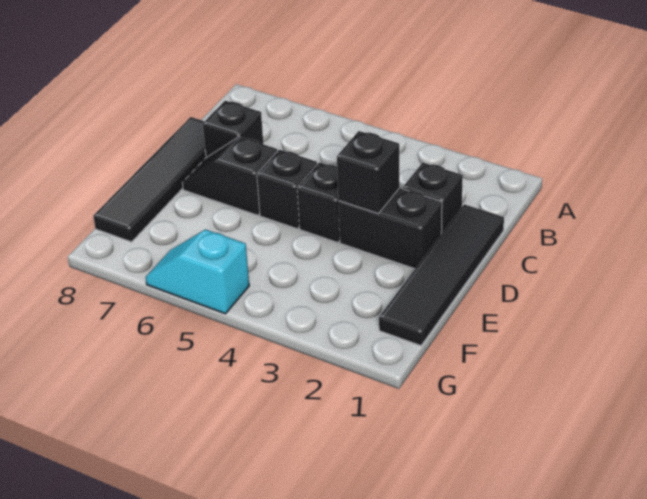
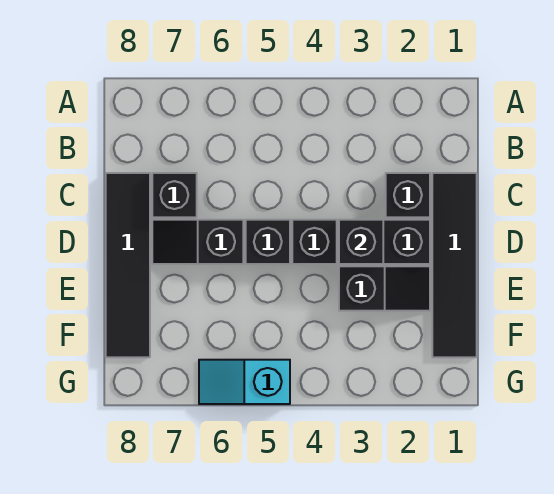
none -> black 1x2 slope [339,266,430,311]

